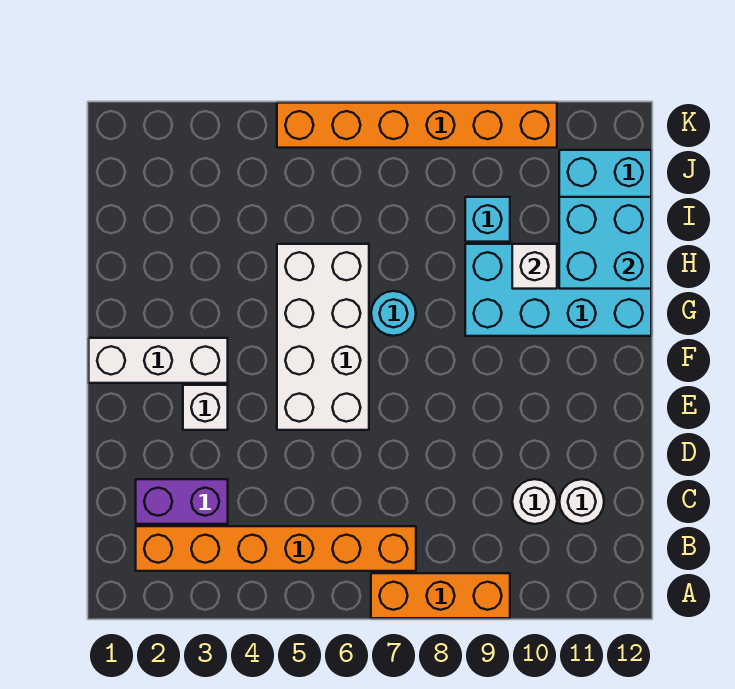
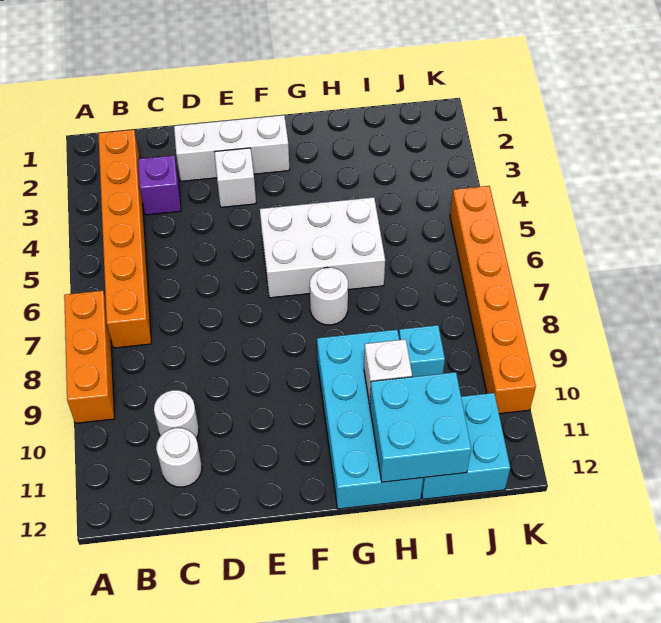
purple 1x2 brick [136,479,228,524] -> purple 1x1 brick [138,155,181,215]
white 2x4 brick [277,244,369,430] -> white 2x3 brick [260,197,385,298]
white 1x3 brick [89,338,228,383] -> white 1x3 brick turned to [174,115,289,181]
cyan 1x1 round brick [371,291,416,336] -> white 1x1 round brick [310,268,348,325]

